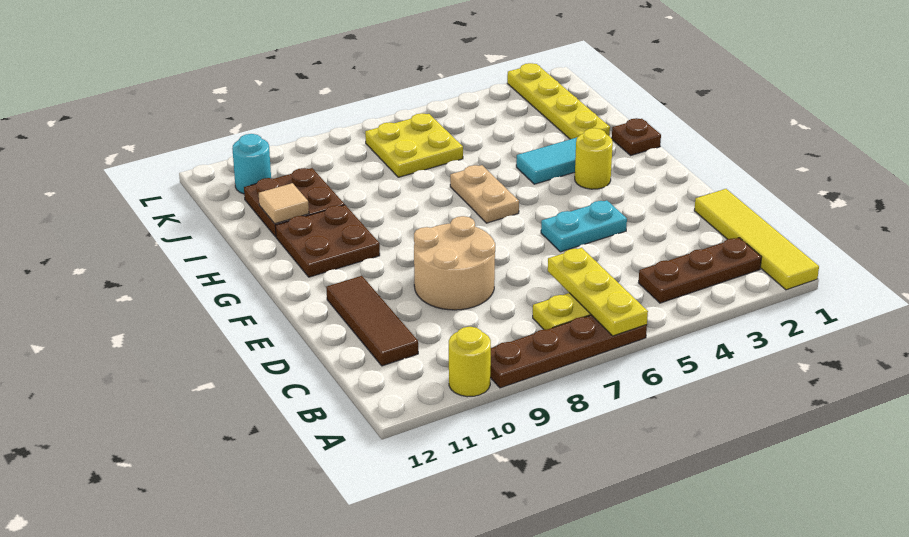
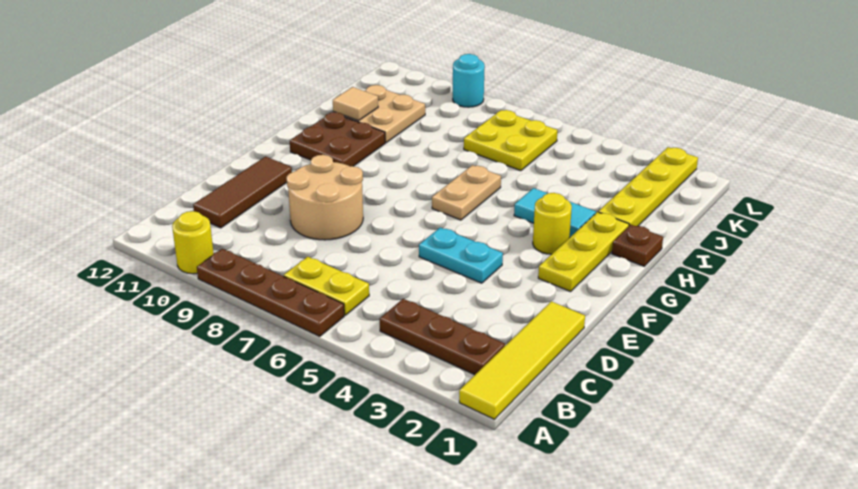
yellow 1x3 plate [548,248,648,336] -> yellow 1x3 plate moved to [538,212,629,292]
brown 2x2 plate [244,168,345,237] -> tan 2x2 plate [333,85,425,143]
cyan 1x1 round brick [232,134,271,194] -> cyan 1x1 round brick moved to [453,54,485,107]

